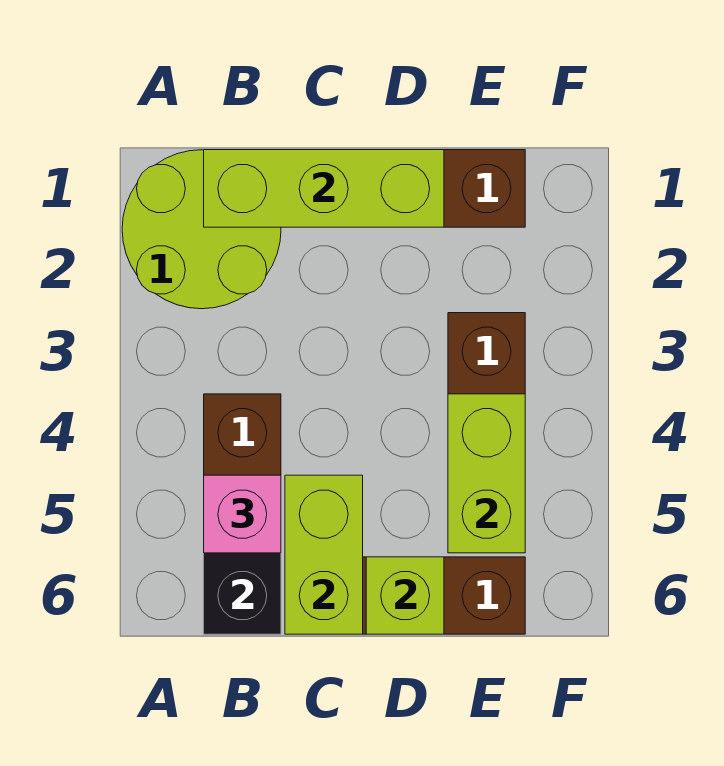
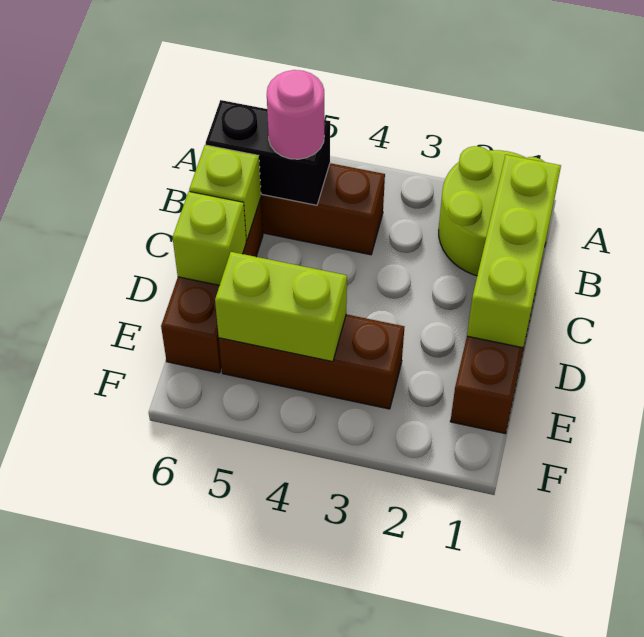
pink 1x1 brick [204,475,281,553] -> pink 1x1 round brick [267,70,324,159]
lime 1x2 brick [285,475,363,634] -> lime 1x1 brick [189,145,261,240]

